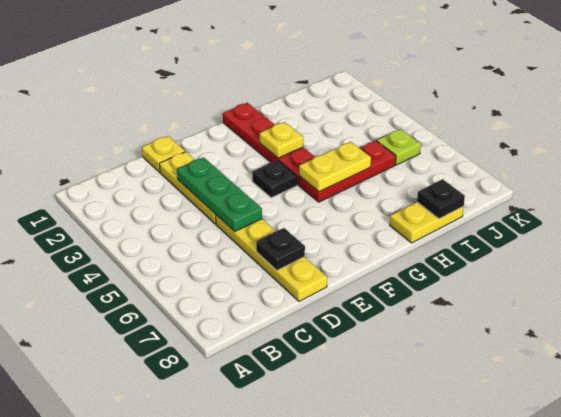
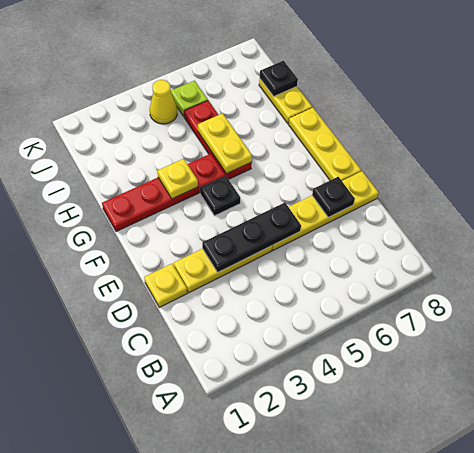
green 1x3 plate [177,157,262,232] -> black 1x3 plate [202,203,301,272]
none -> yellow 1x3 plate [289,108,361,181]
none -> yellow 1x1 cone [150,80,177,124]

